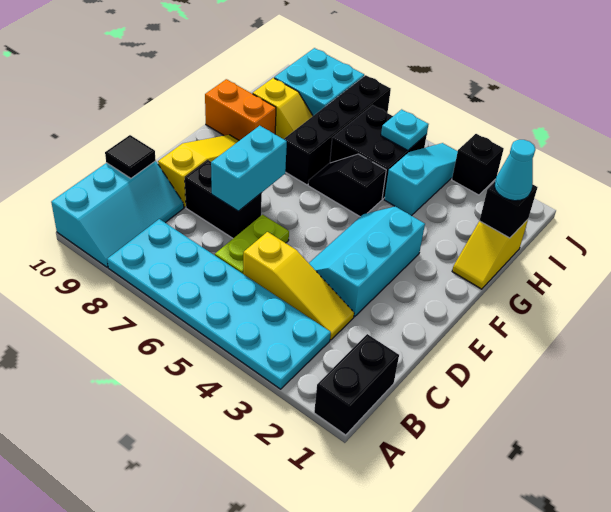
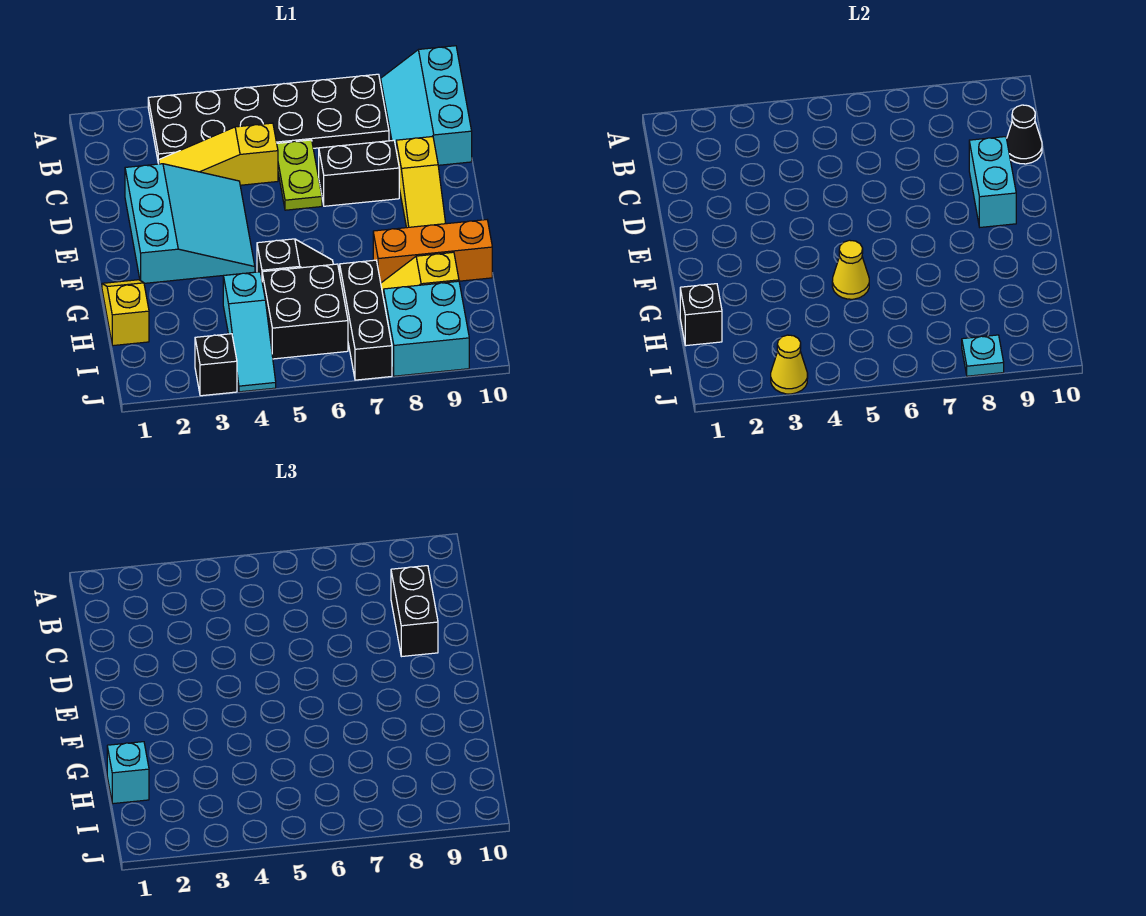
black 1x2 brick [314,334,399,435] -> black 1x2 brick moved to [391,566,438,657]
cyan 2x6 plate [107,219,331,389] -> black 2x6 plate [148,74,389,164]
black 1x1 tile [105,135,156,178] -> black 1x1 cone [1007,105,1042,164]
cyan 2x3 slope [309,206,425,317] -> cyan 3x3 slope [125,164,255,283]
cyan 1x2 brick [211,126,287,211] -> cyan 1x2 brick moved to [969,137,1016,227]
none -> yellow 1x1 cone [832,240,869,299]
black 1x4 brick [284,75,391,185] -> black 1x3 brick [340,260,392,380]
orange 1x2 brick [205,79,276,141] -> orange 1x3 brick [373,220,492,283]
cyan 1x1 cone [494,140,535,201] -> cyan 1x1 brick [107,742,149,804]
cyan 1x1 plate [381,109,429,150] -> cyan 1x1 plate moved to [962,335,1004,376]
none -> yellow 1x1 cone [771,335,808,394]

